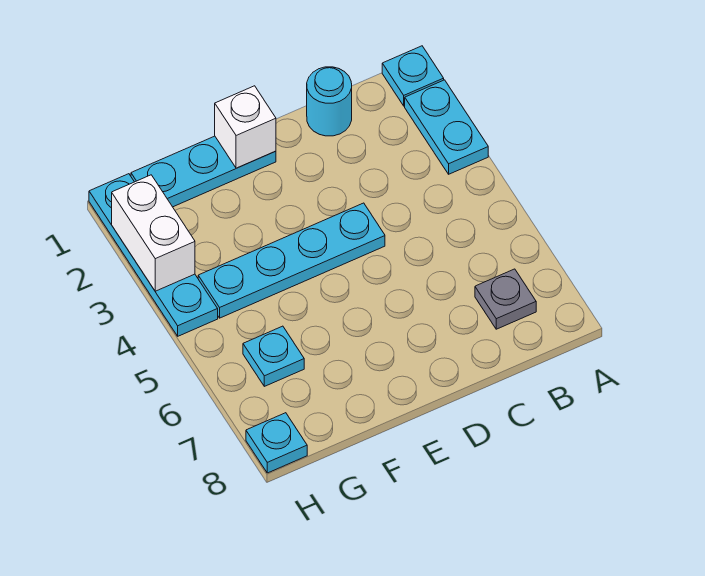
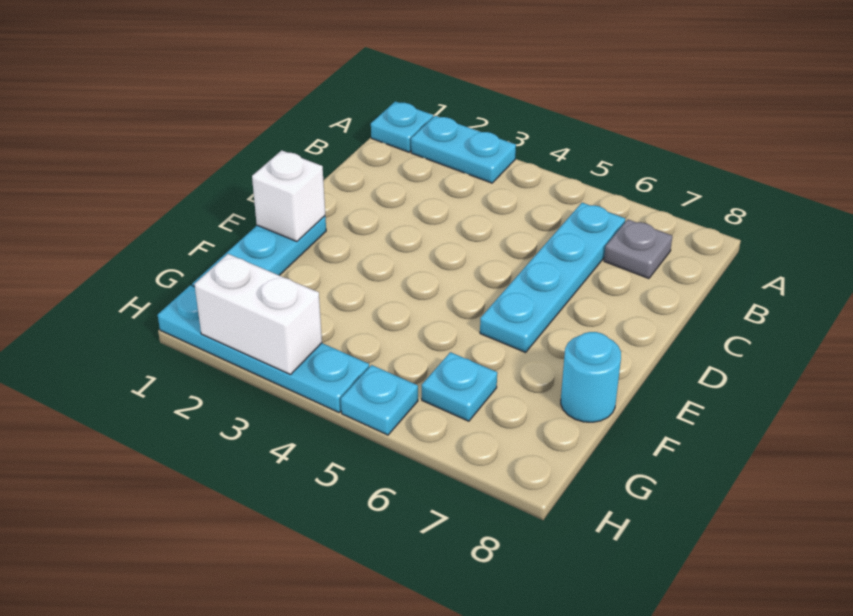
cyan 1x1 round brick [307,67,352,136] -> cyan 1x1 round brick moved to [561,332,621,422]
cyan 1x4 plate [198,203,385,318] -> cyan 1x4 plate moved to [480,203,626,352]
cyan 1x1 plate [246,413,307,473] -> cyan 1x1 plate moved to [341,365,418,435]

